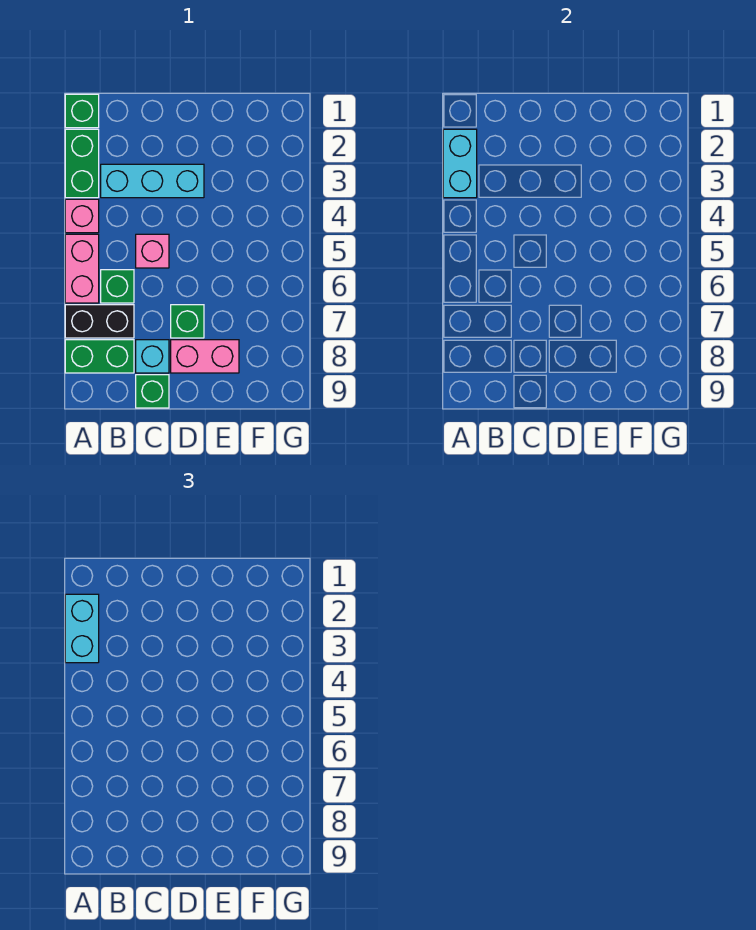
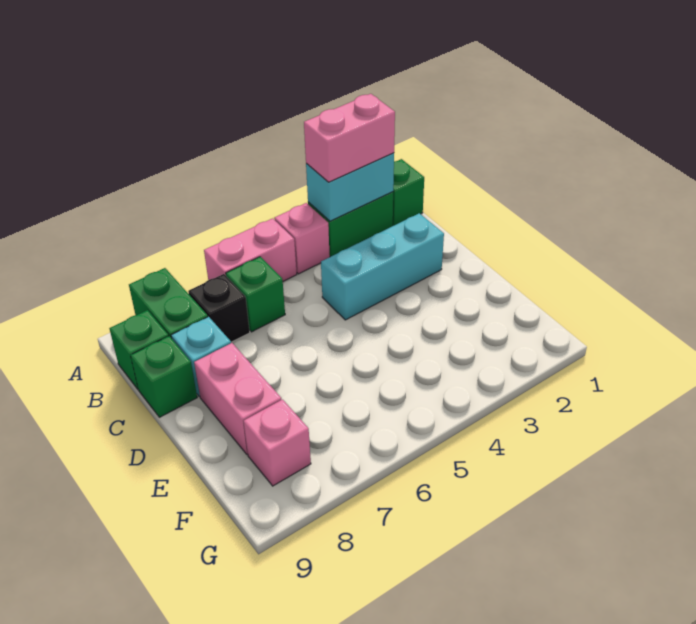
cyan 1x2 brick [65,594,99,663] -> pink 1x2 brick [304,94,395,182]
black 1x2 brick [65,305,134,338] -> black 1x1 brick [188,274,250,342]
cyan 1x3 brick [101,164,204,198] -> cyan 1x3 brick turned to [321,213,444,320]
pink 1x1 brick [136,234,169,268] -> pink 1x1 brick moved to [244,400,311,486]
green 1x1 brick [171,305,204,338] -> green 1x1 brick moved to [110,310,168,389]

